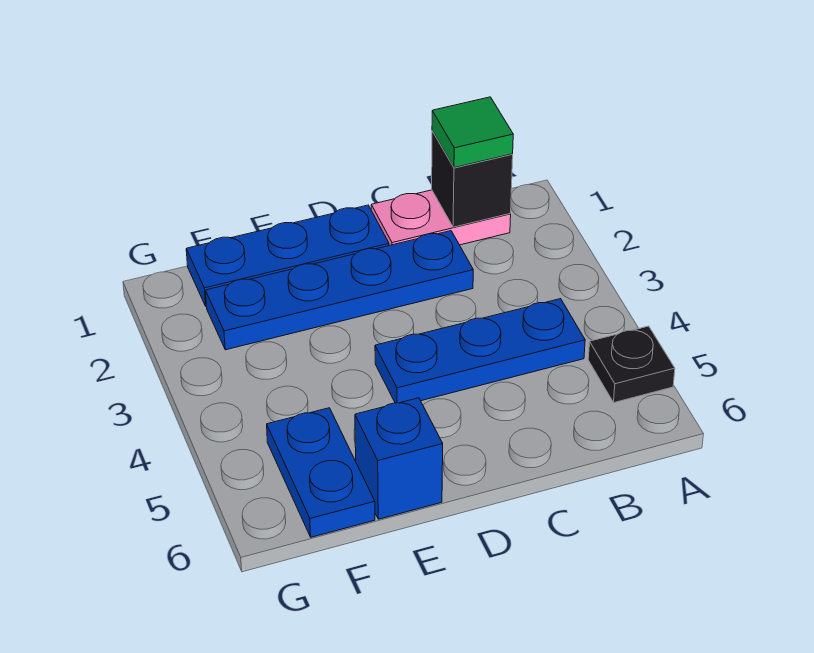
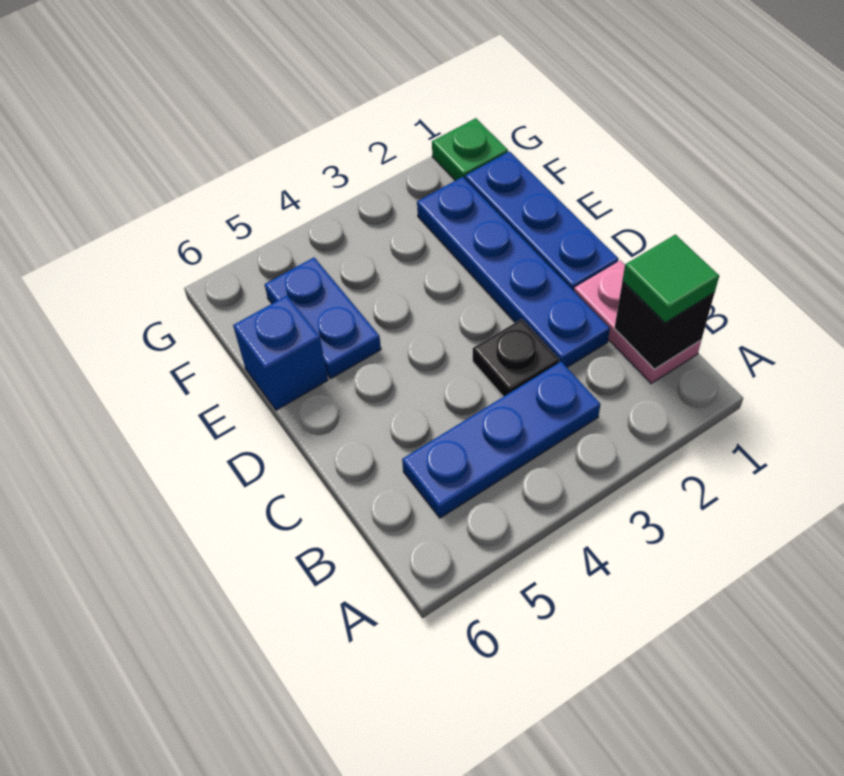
black 1x1 plate [588,326,675,403] -> black 1x1 plate moved to [473,319,559,397]
blue 1x3 plate [375,299,585,403] -> blue 1x3 plate turned to [402,362,600,518]
blue 1x2 plate [267,408,375,537] -> blue 1x2 plate turned to [265,258,381,378]
none -> green 1x1 plate [432,118,508,181]

